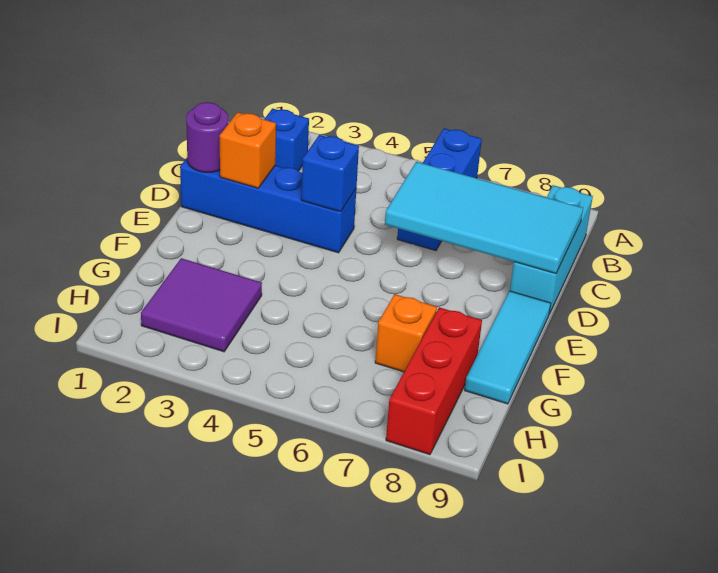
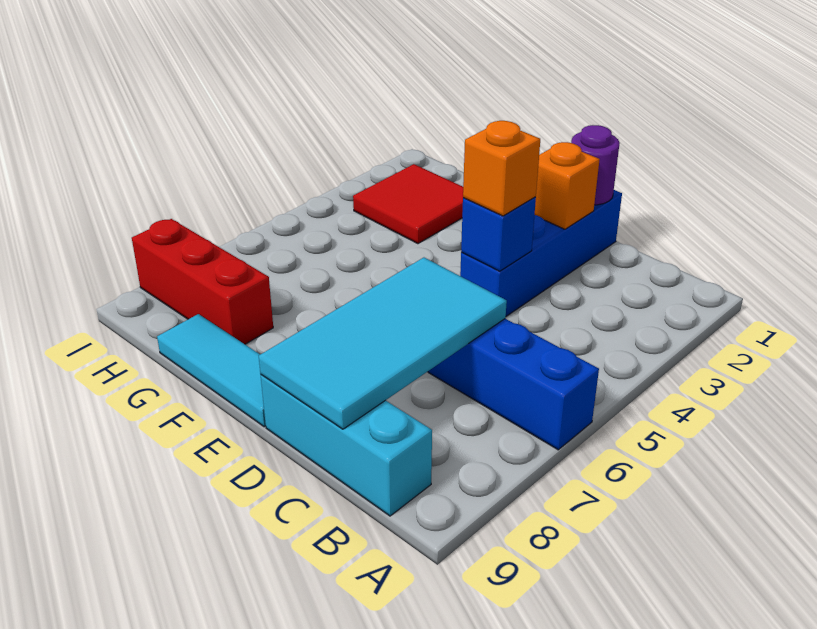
blue 1x1 brick [264,109,309,171] -> none
purple 2x2 tile [141,258,262,352] -> red 2x2 tile [353,164,463,244]
orange 1x1 brick [375,294,437,372] -> orange 1x1 brick moved to [463,121,540,216]

